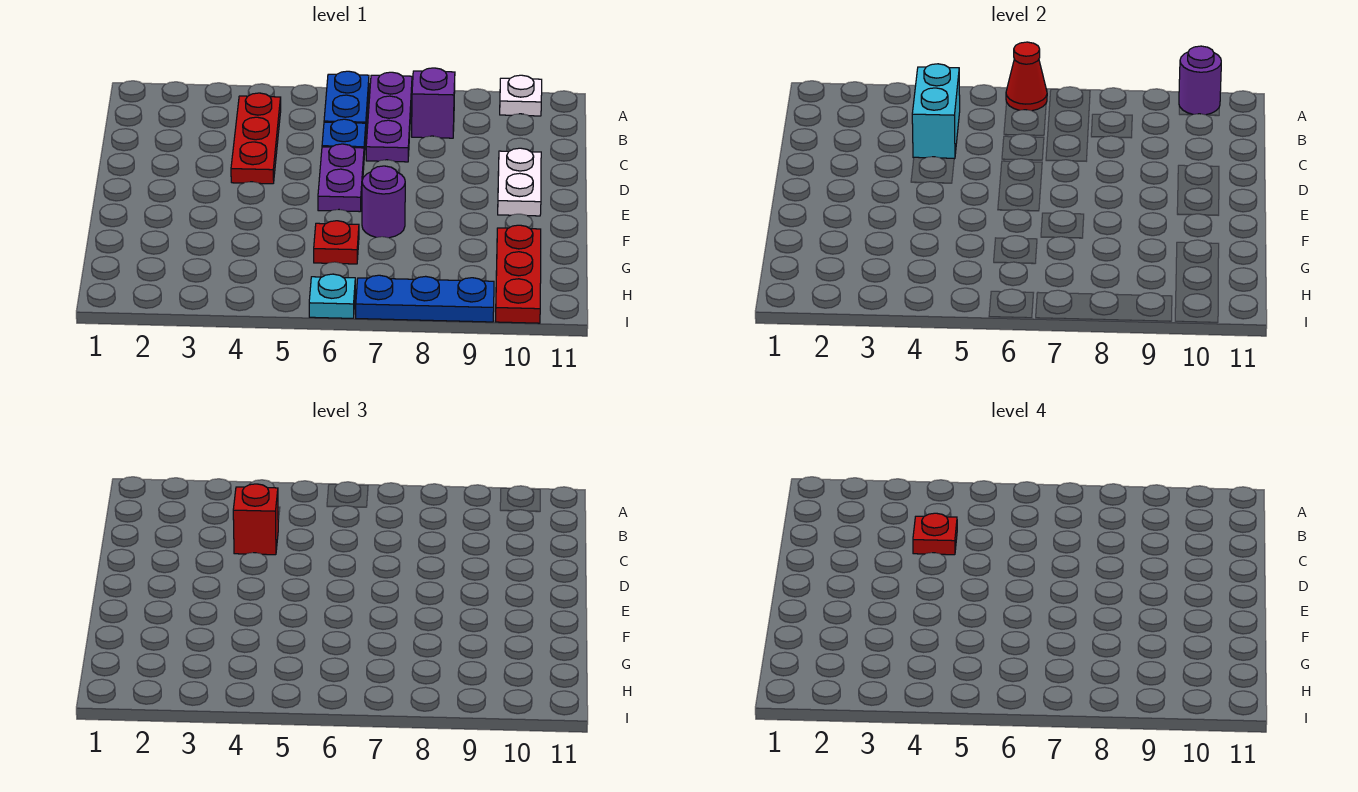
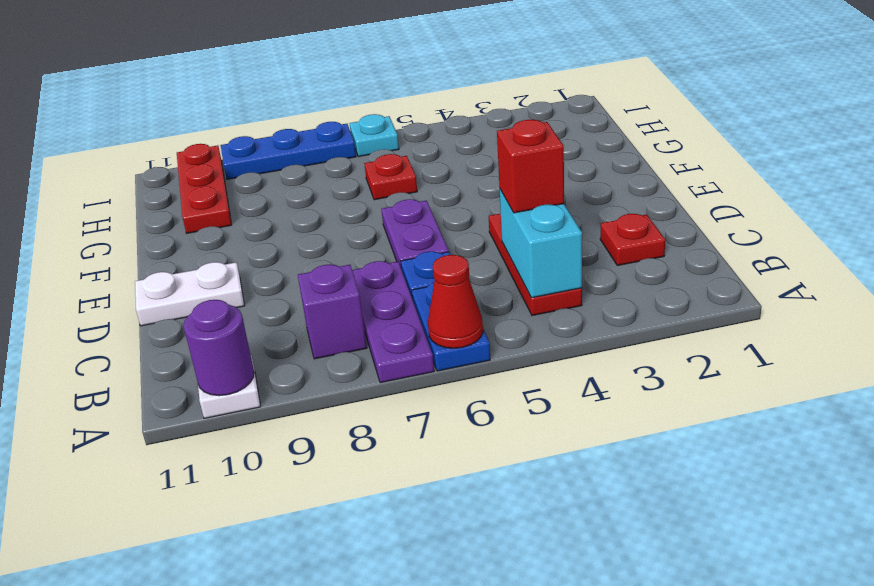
red 1x1 plate [913,513,957,555] -> red 1x1 plate moved to [600,214,665,266]
white 1x2 plate [498,148,541,216] -> white 1x2 plate turned to [135,262,245,326]
purple 1x1 round brick [362,166,405,238] -> none

